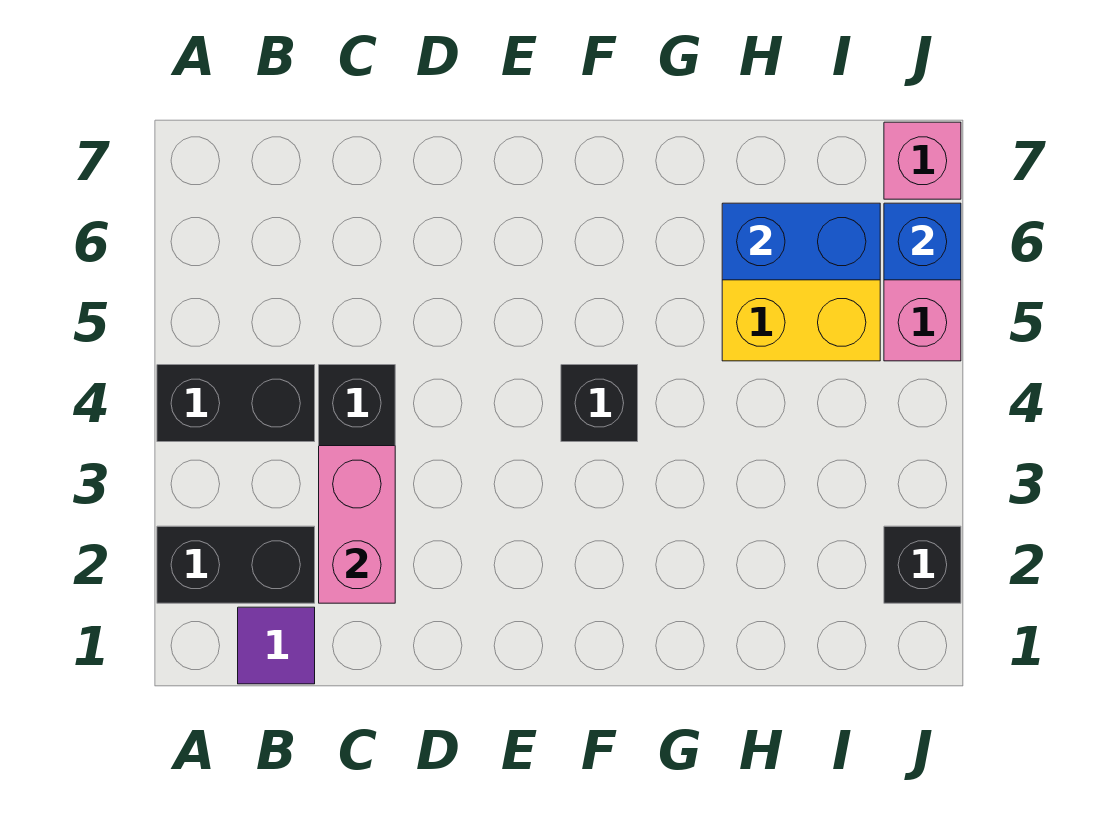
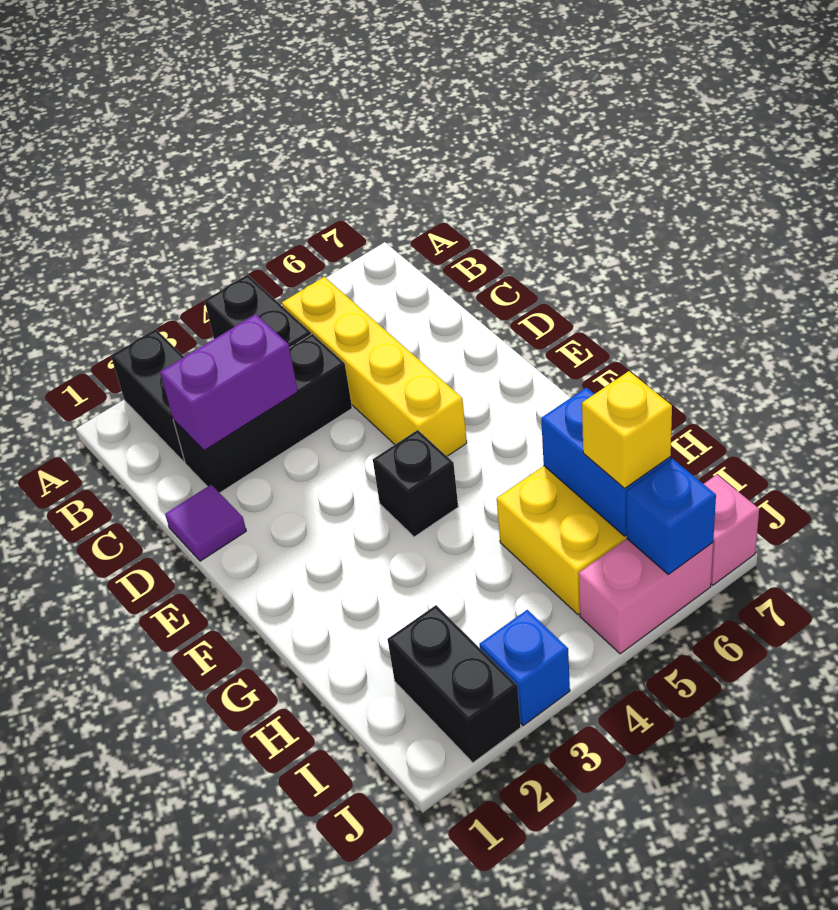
purple 1x1 tile [238,607,315,684] -> purple 1x1 tile moved to [165,485,246,561]
none -> yellow 1x4 brick [282,277,467,456]
pink 1x2 brick [319,446,395,603] -> purple 1x2 brick [160,314,298,450]
none -> yellow 1x1 brick [582,371,672,489]
black 1x1 brick [884,526,961,603] -> black 1x2 brick [388,605,521,763]
none -> blue 1x1 brick [480,610,570,726]

